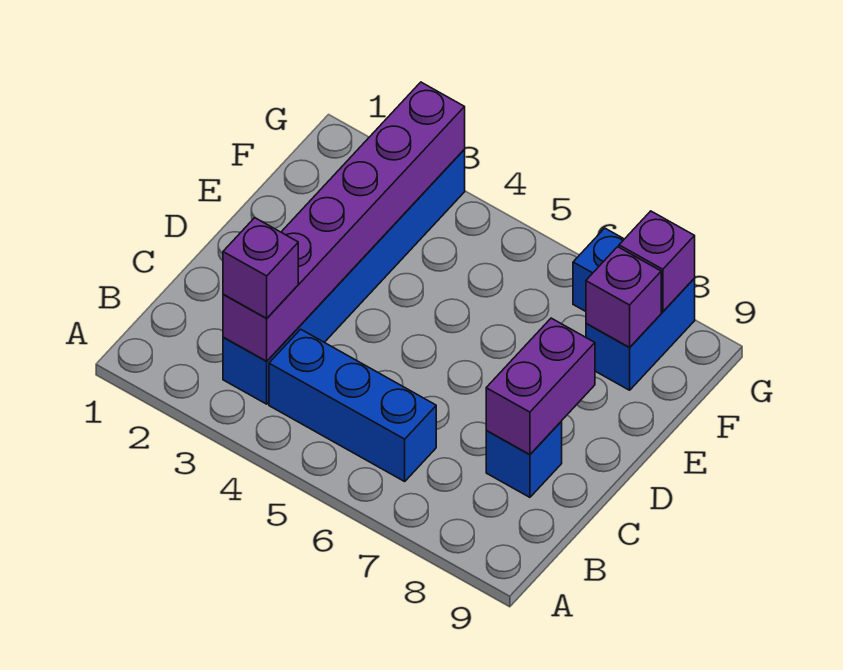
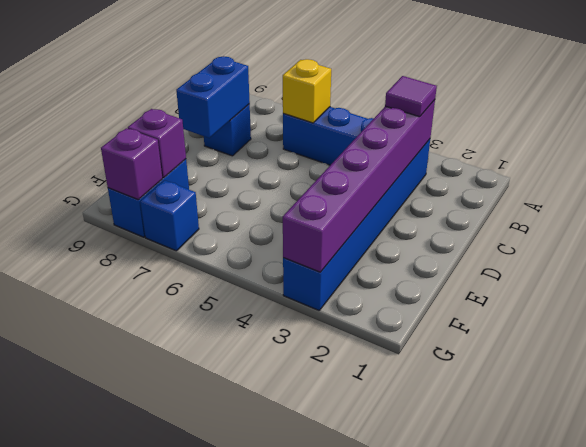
purple 1x1 brick [223,218,298,318] -> purple 1x1 tile [385,76,437,117]
none -> yellow 1x1 brick [283,59,331,123]
purple 1x2 brick [486,318,595,454] -> blue 1x2 brick [176,56,250,138]

